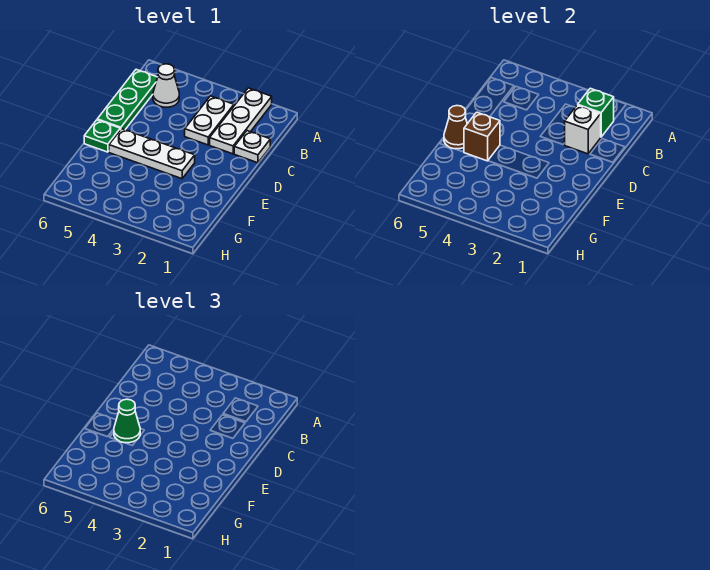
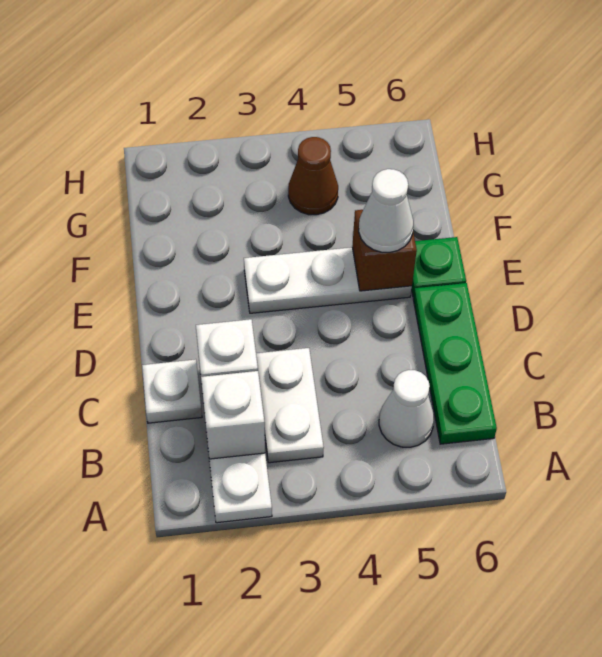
green 1x1 brick [578,88,614,137] -> white 1x1 brick [201,371,265,459]
green 1x1 cone [114,399,140,443] -> white 1x1 cone [359,169,413,252]
brown 1x1 cone [444,106,467,149] -> brown 1x1 cone moved to [288,137,338,215]

